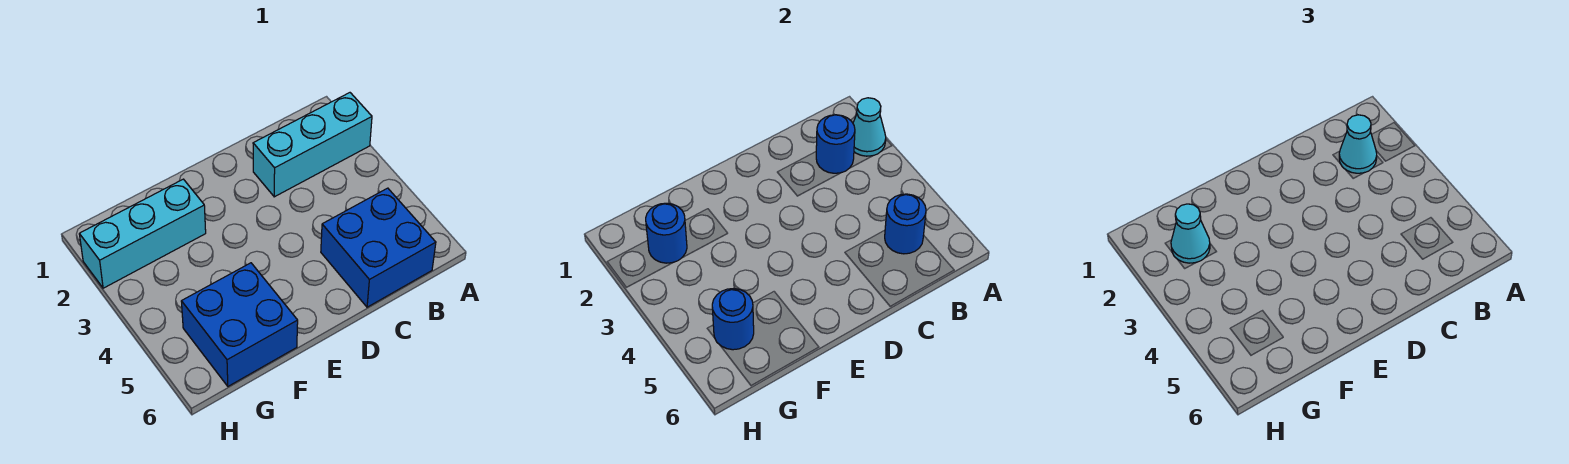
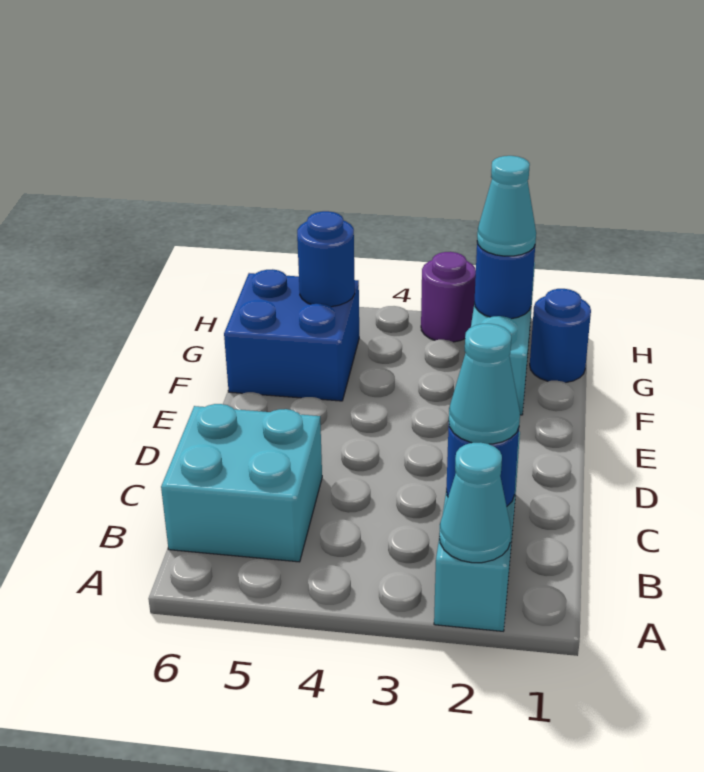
blue 2x2 brick [321,188,436,307] -> cyan 2x2 brick [161,404,322,562]
blue 1x1 round brick [885,194,926,254] -> blue 1x1 round brick moved to [530,289,591,383]
none -> purple 1x1 round brick [421,252,476,342]

